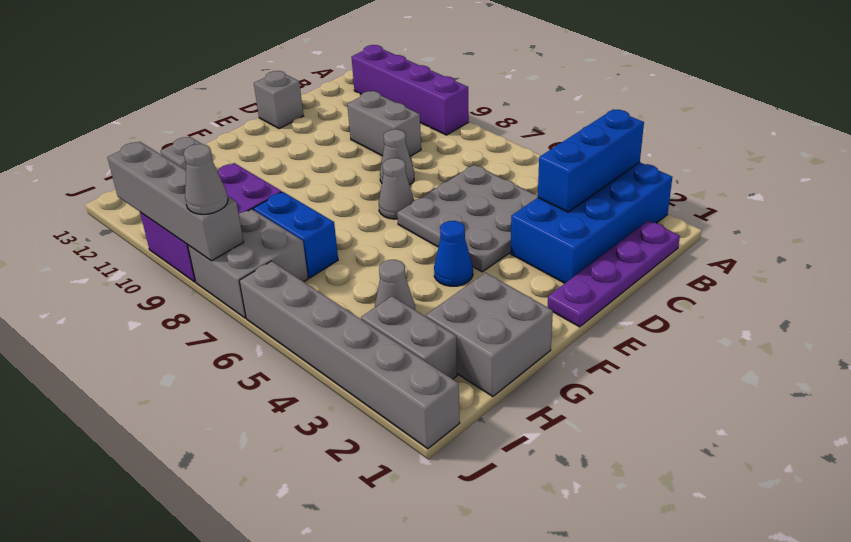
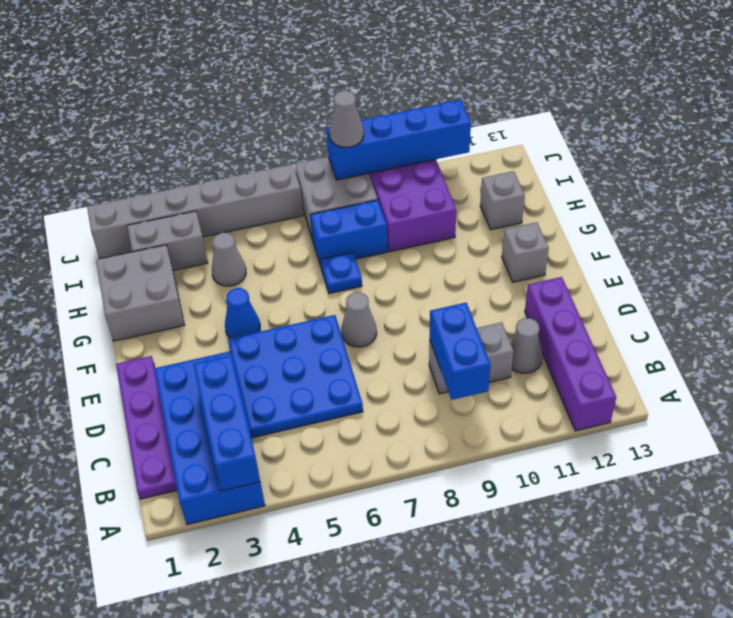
purple 1x4 brick [352,45,469,135] -> purple 1x4 brick turned to [525,277,616,431]
none -> blue 1x2 brick [430,303,491,400]
grey 3x3 plate [397,165,538,272] -> blue 3x3 plate [228,315,363,438]
grey 1x1 cone [380,129,414,185] -> grey 1x1 cone moved to [510,318,543,373]
grey 1x1 brick [254,71,303,129] -> grey 1x1 brick moved to [502,222,549,282]
none -> blue 1x1 plate [320,252,362,294]
grey 1x4 brick [107,142,244,261] -> blue 1x4 brick [326,100,471,180]

